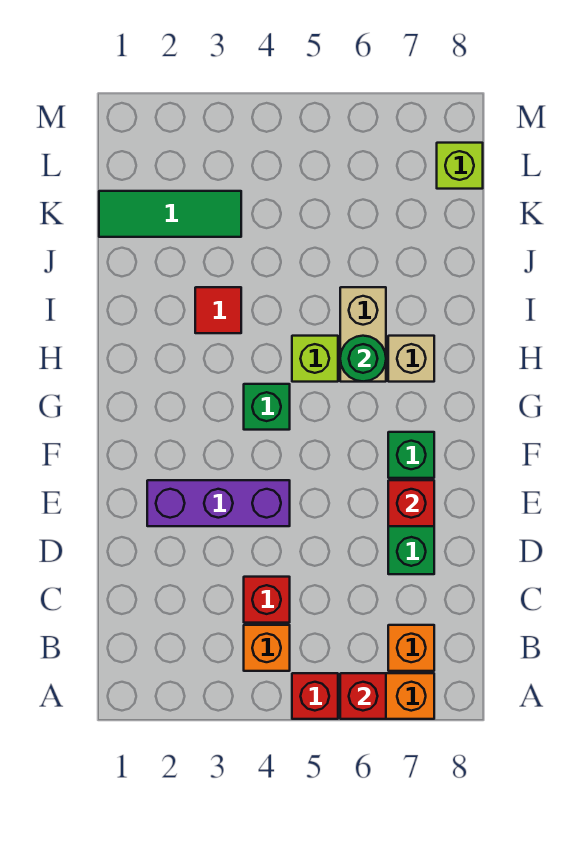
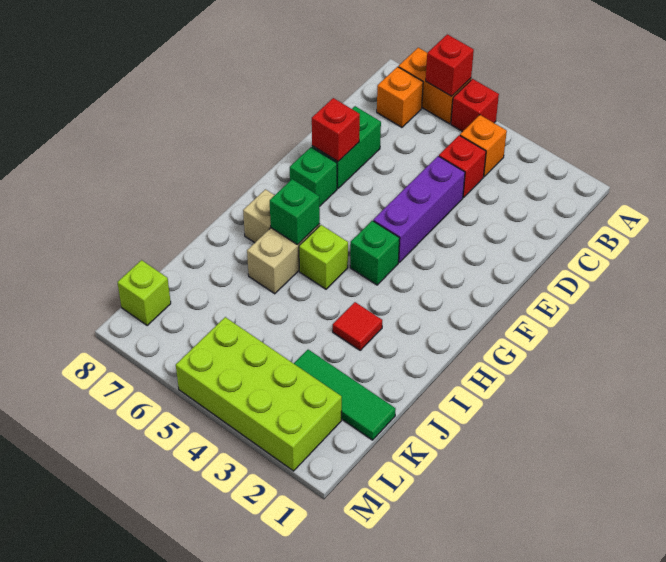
purple 1x3 brick [147,480,290,526] -> purple 1x3 brick turned to [373,156,465,262]
green 1x1 round brick [340,336,386,382] -> green 1x1 brick [270,179,320,245]
none -> lime 2x4 brick [176,317,342,471]

